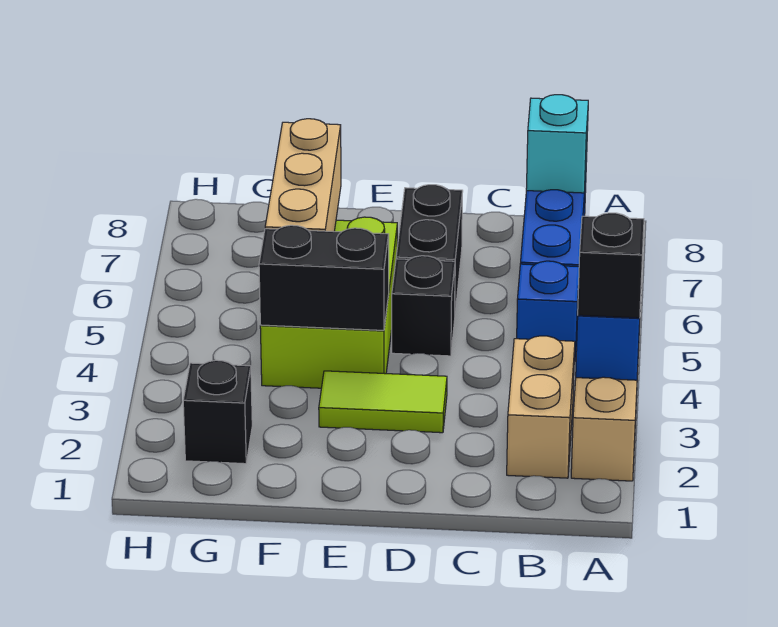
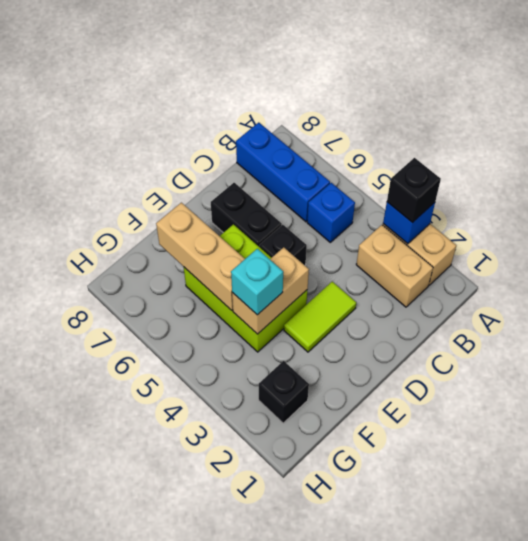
cyan 1x1 brick [526,95,588,193] -> cyan 1x1 brick moved to [231,249,283,315]
black 1x2 brick [259,225,389,330] -> tan 1x2 brick [232,247,309,334]

